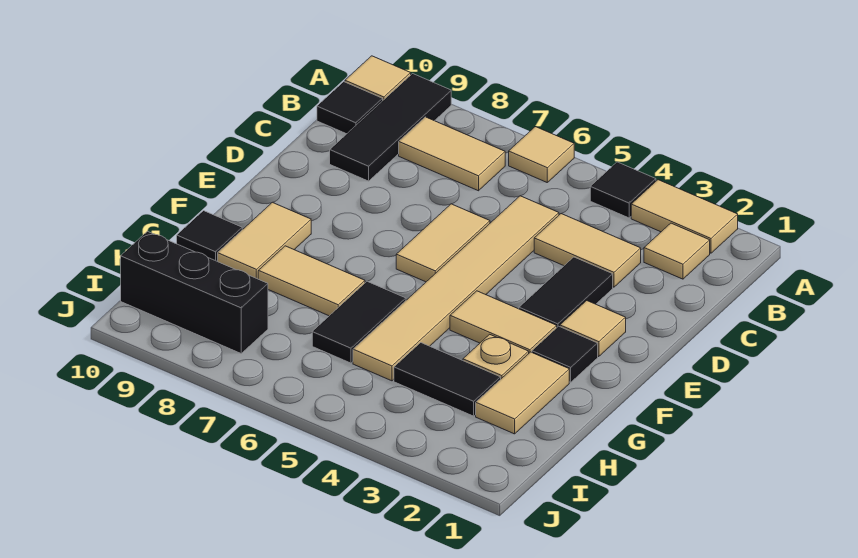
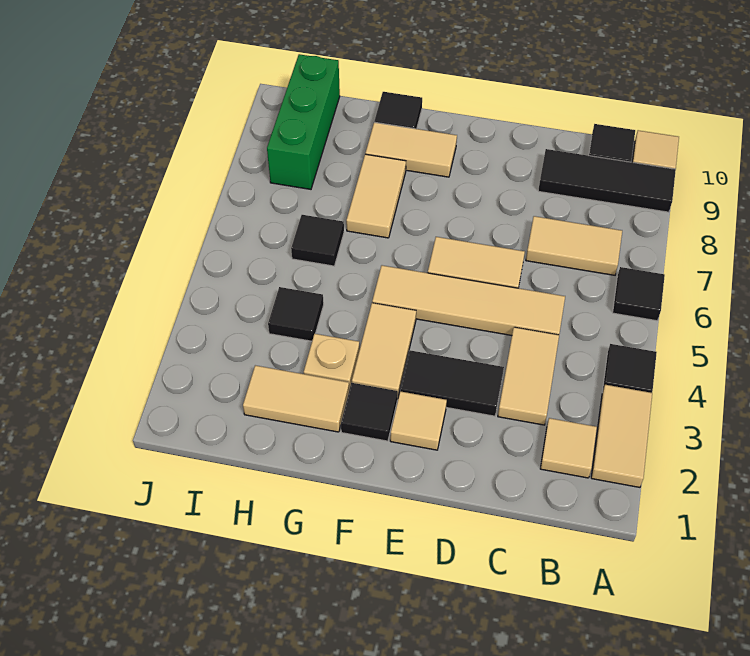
tan 1x1 tile [509,127,574,182] -> black 1x1 tile [613,267,665,321]
tan 1x2 tile [399,117,505,191] -> tan 1x2 tile turned to [526,216,622,275]
tan 1x6 tile [353,196,559,381] -> tan 1x4 tile [372,265,565,335]
black 1x2 tile [312,281,406,363] -> black 1x1 tile [291,215,344,266]
black 1x2 tile [394,343,501,416] -> black 1x1 tile [268,287,324,341]
black 1x3 brick [121,231,268,353] -> green 1x3 brick [267,54,340,189]

